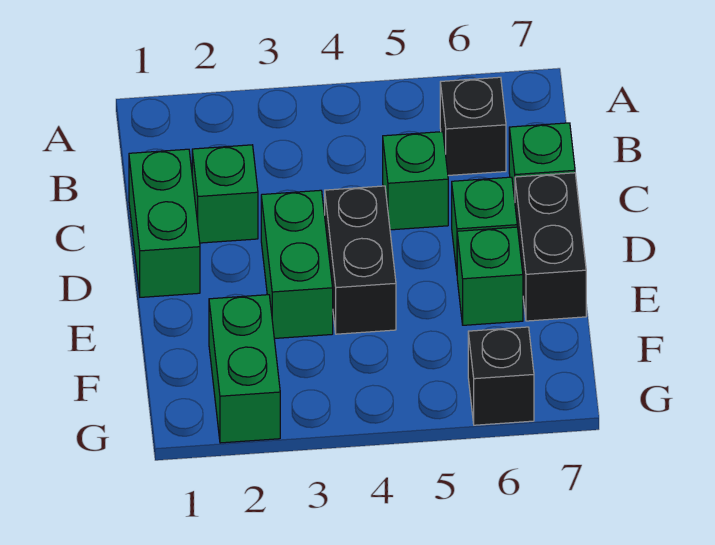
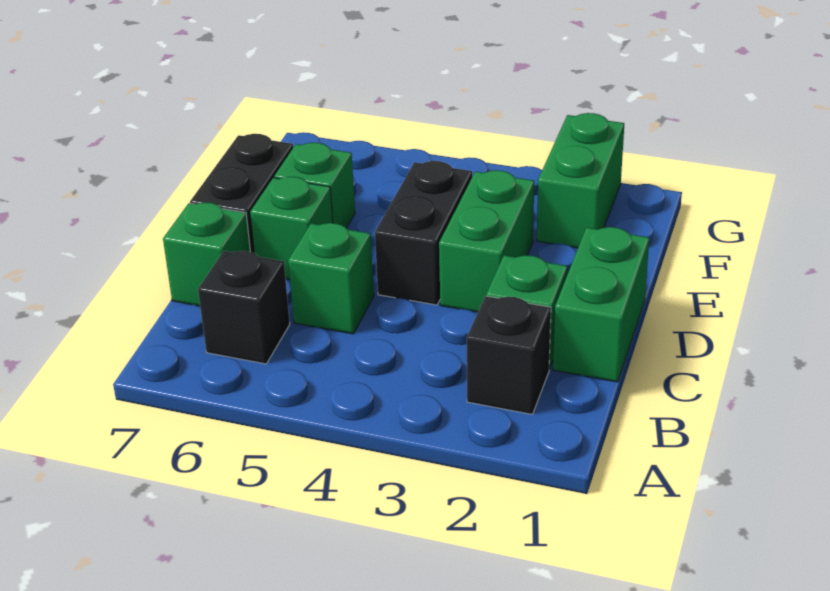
black 1x1 brick [468,327,534,425] -> black 1x1 brick moved to [467,296,551,414]

